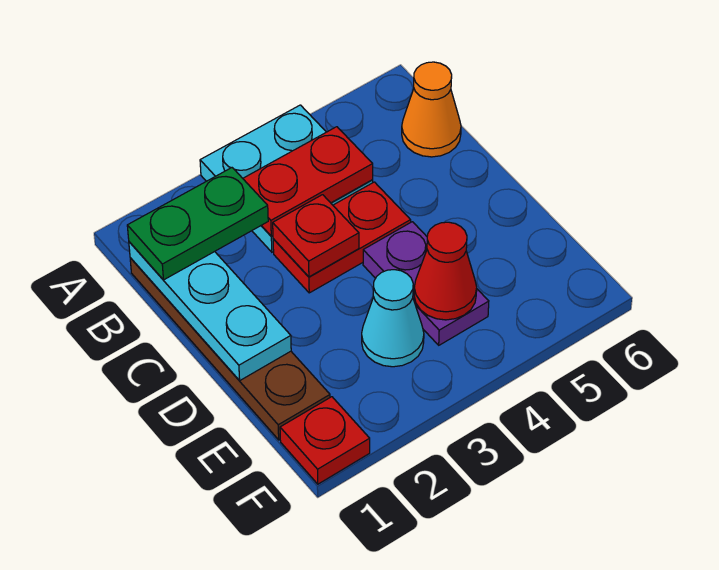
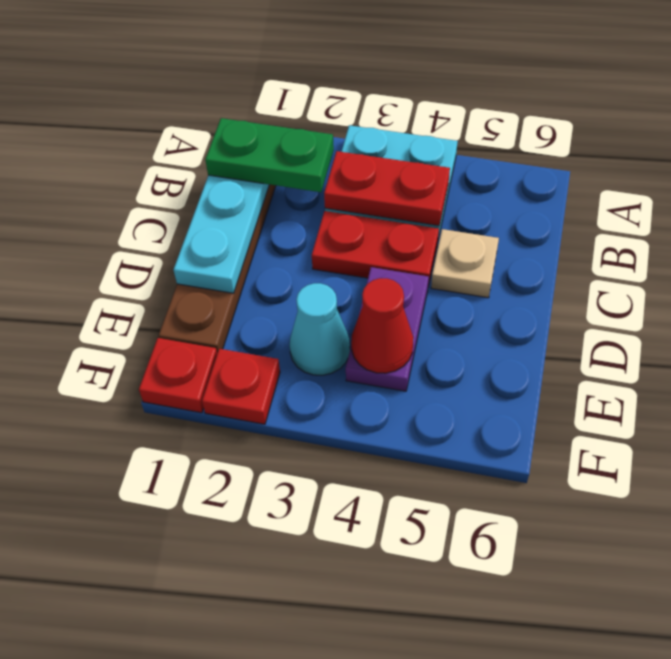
orange 1x1 cone [402,62,461,157] -> none
red 1x1 plate [273,195,359,277] -> red 1x1 plate moved to [202,349,280,424]
none -> tan 1x1 plate [431,229,499,298]

